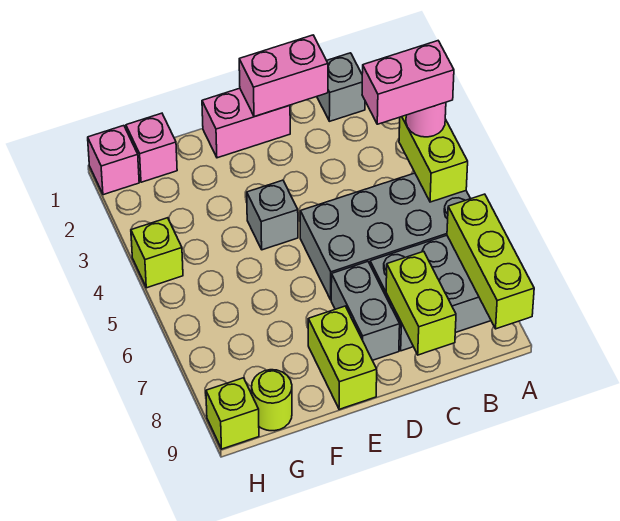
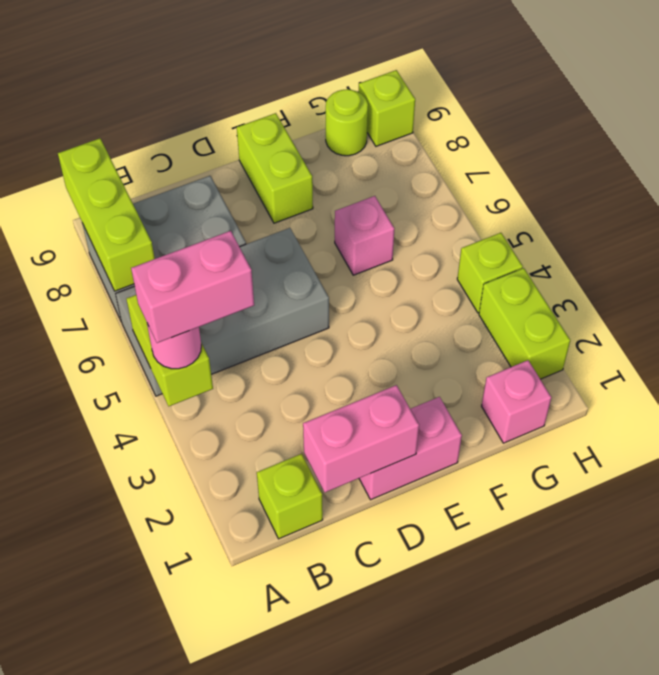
grey 1x1 brick [317,53,365,121] -> lime 1x1 brick [257,454,323,539]
lime 1x2 brick [386,251,456,355] -> lime 1x2 brick moved to [479,268,570,379]
grey 1x2 brick [331,262,400,360] -> none
grey 1x1 brick [247,180,298,250] -> none
pink 1x1 brick [88,126,139,195] -> pink 1x1 brick moved to [335,196,394,275]

